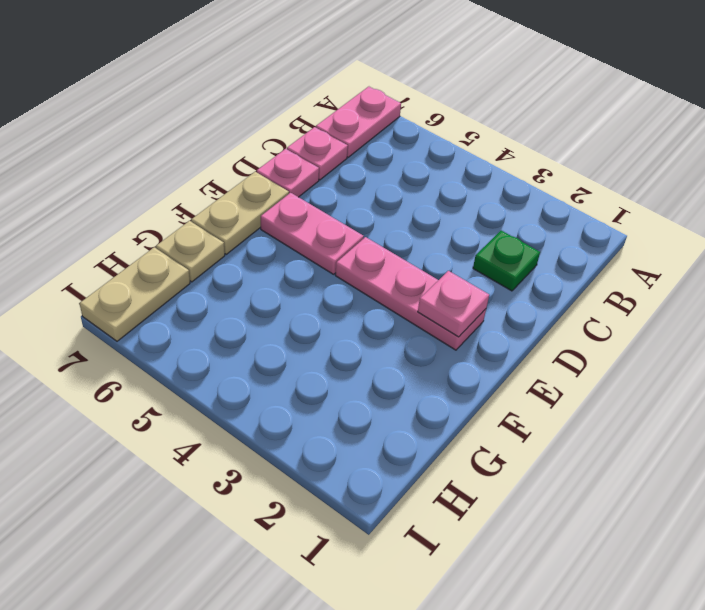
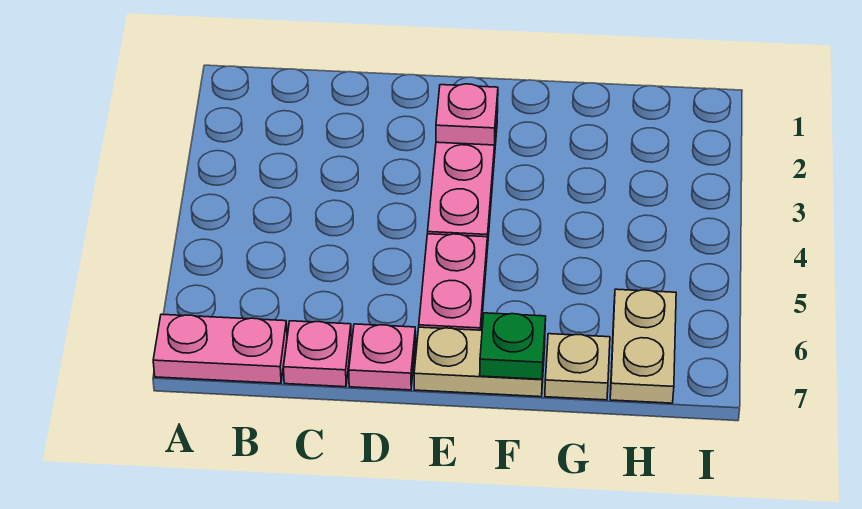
green 1x1 plate [473,231,540,291] -> green 1x1 plate moved to [480,313,546,379]
tan 1x2 plate [80,247,190,341] -> tan 1x2 plate turned to [610,289,676,403]

